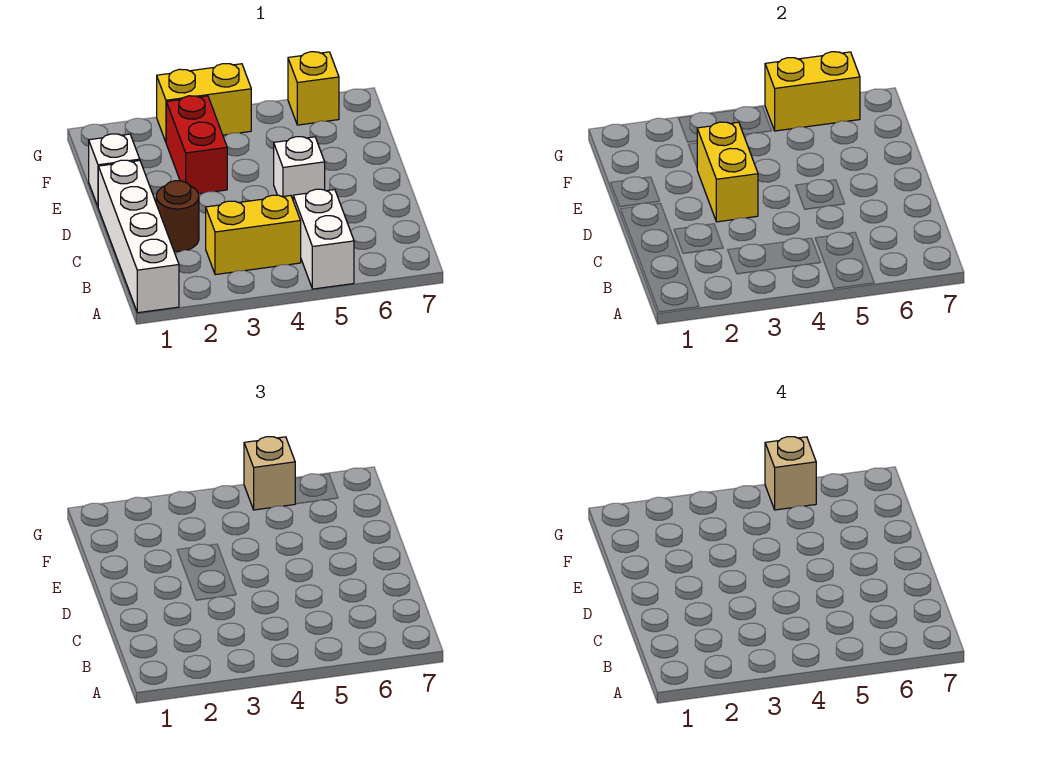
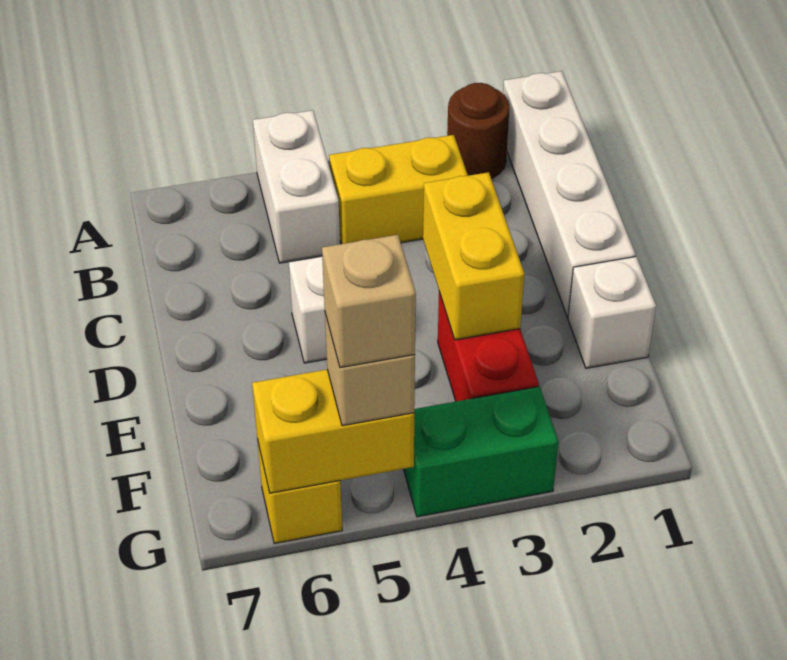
brown 1x1 round brick [156,181,199,252] -> brown 1x1 round brick moved to [447,83,509,179]
yellow 1x2 brick [157,64,251,142] -> green 1x2 brick [404,387,558,517]

